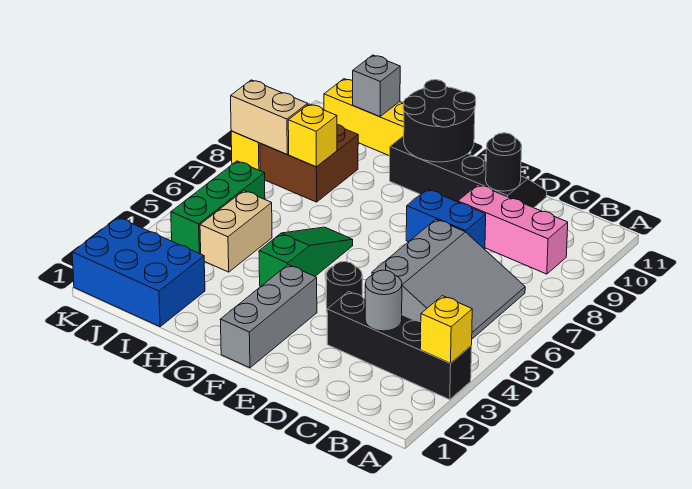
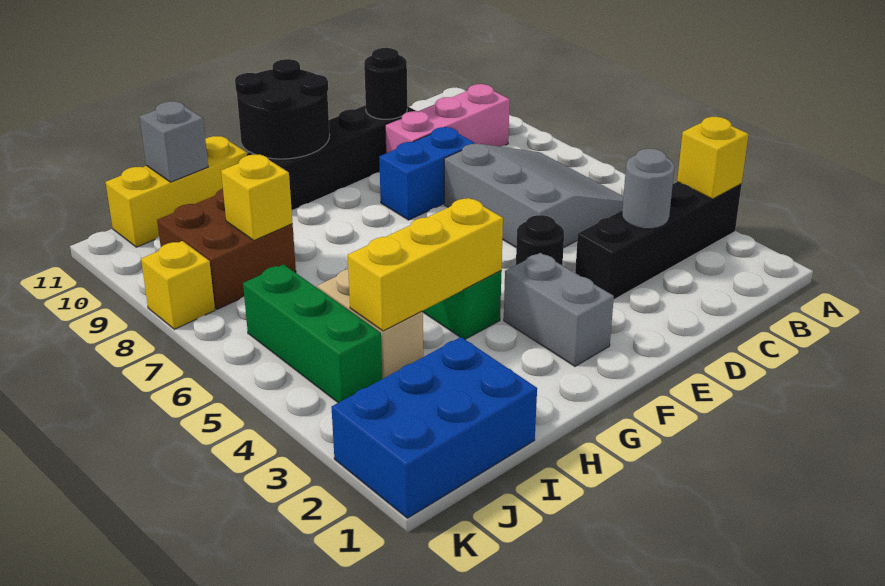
grey 1x3 brick [220,265,317,368] -> grey 1x2 brick [504,253,614,366]
none -> yellow 1x3 brick [348,198,503,331]
tan 1x2 brick [231,80,308,154] -> none

